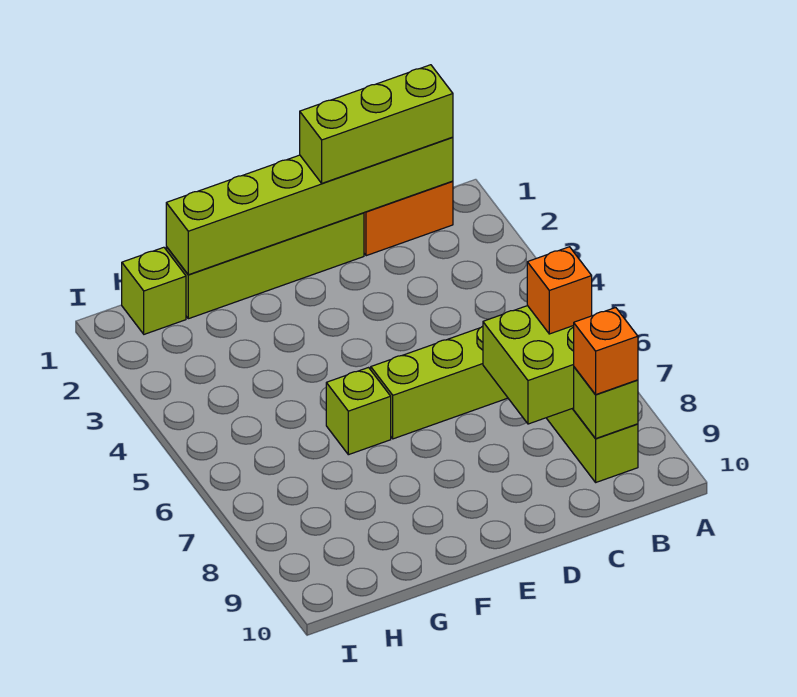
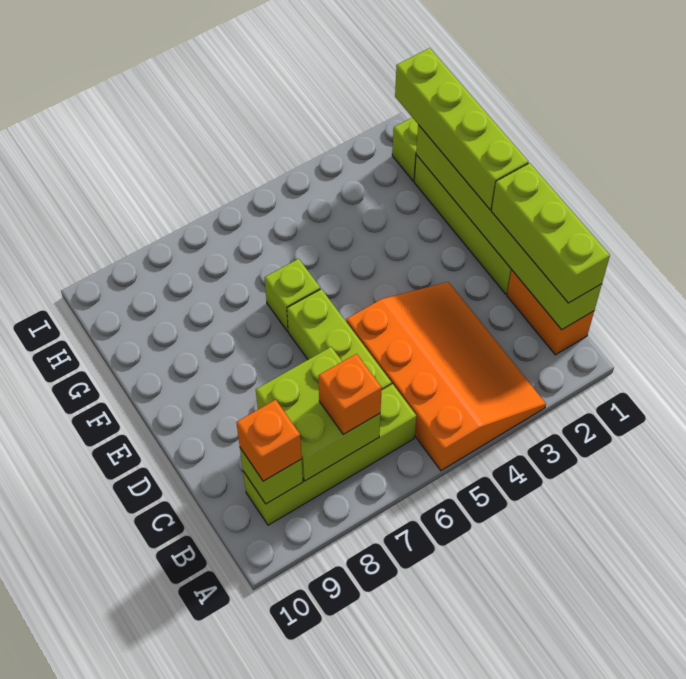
none -> orange 3x4 slope [346,282,546,471]
none -> lime 1x4 brick [395,48,528,210]

